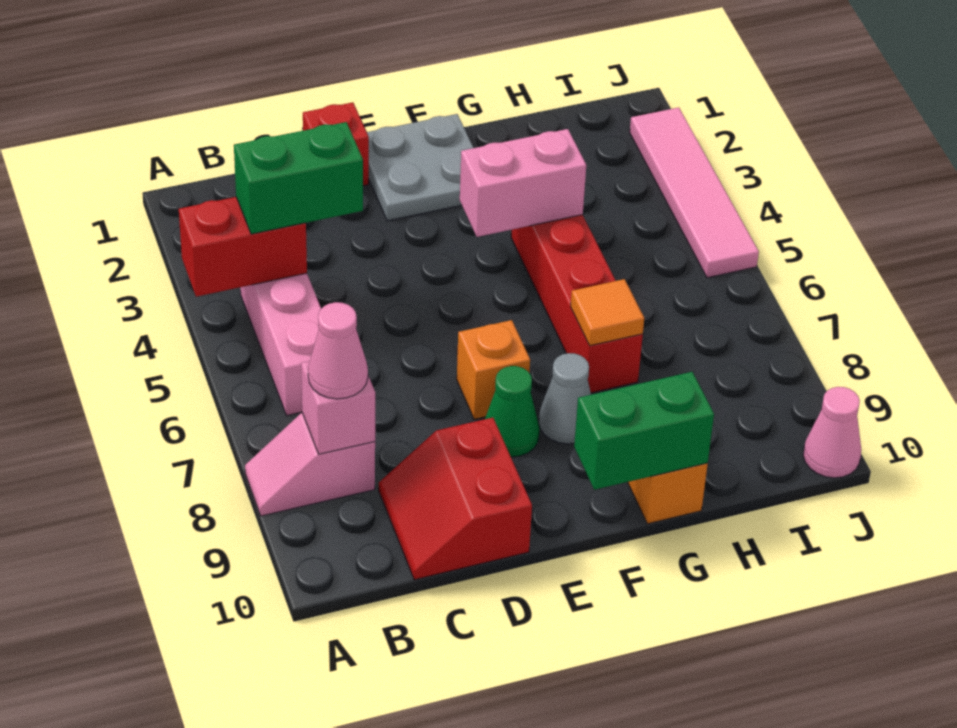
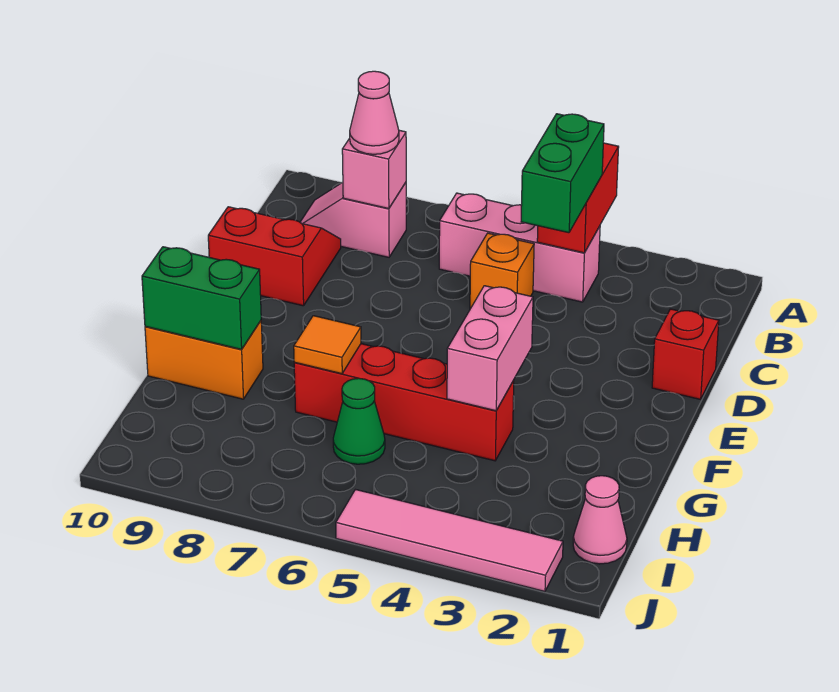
pink 1x2 slope [245,413,375,516] -> pink 1x2 slope turned to [300,182,406,257]
grey 2x2 plate [367,114,473,221] -> none
orange 1x1 brick [457,320,530,419] -> orange 1x1 brick moved to [470,233,534,309]
green 1x1 cone [485,366,540,457] -> green 1x1 cone moved to [333,378,385,464]
grey 1x1 cone [539,353,591,444] -> none
green 1x2 brick [574,372,714,490] -> green 1x2 brick turned to [142,247,261,349]
pink 1x1 cone [803,387,861,478] -> pink 1x1 cone moved to [573,476,627,564]

